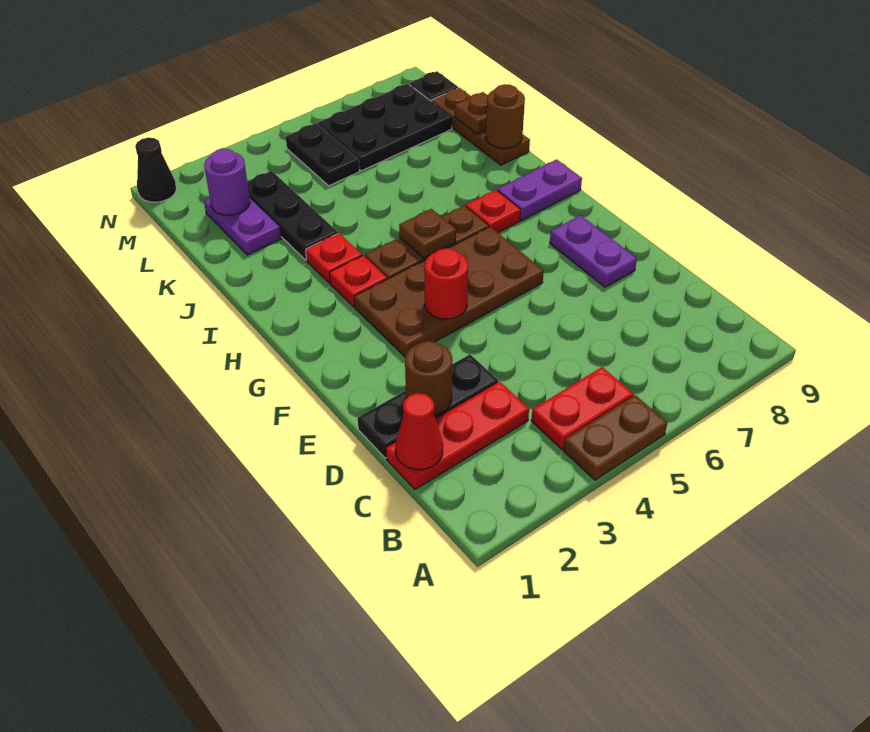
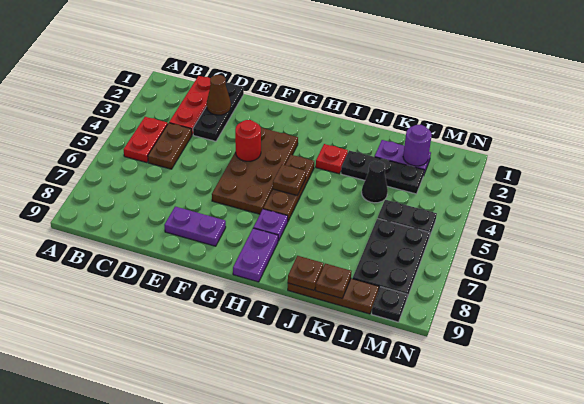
brown 1x2 plate [563,395,667,480] -> brown 1x2 plate moved to [148,123,192,169]
red 1x1 cone [395,393,443,470] -> none
brown 1x1 round brick [405,341,452,415] -> brown 1x1 cone [207,75,231,115]
red 1x1 plate [329,256,387,307] -> none
red 1x1 plate [466,190,521,233] -> purple 1x1 plate [253,209,288,241]
brown 1x1 round brick [486,84,525,148] -> brown 1x1 plate [288,256,324,290]
black 1x1 cone [135,138,176,202] -> black 1x1 cone moved to [362,161,388,203]

